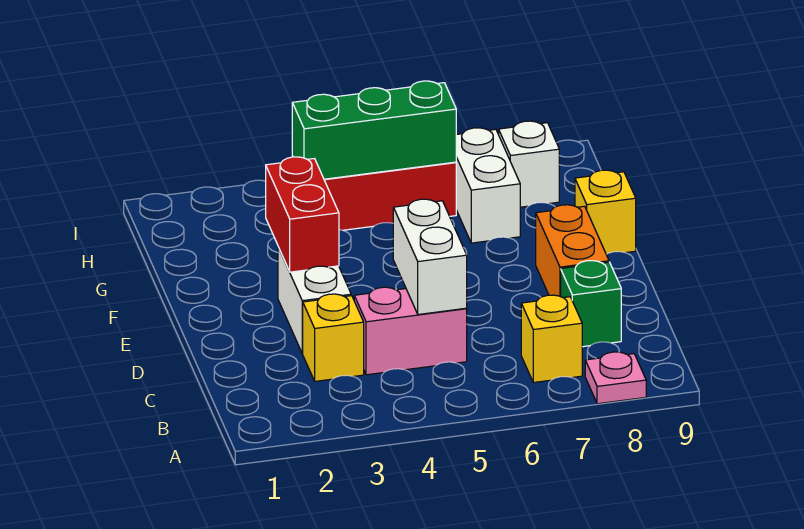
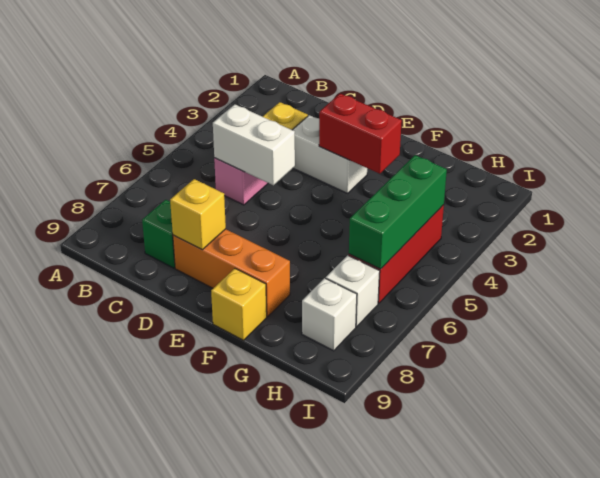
pink 1x1 plate [585,352,646,404] -> none
yellow 1x1 brick [521,295,582,383] -> yellow 1x1 brick moved to [170,179,226,250]
orange 1x2 brick [536,205,609,296] -> orange 1x3 brick [173,229,290,317]
white 1x2 brick [456,128,520,243] -> white 1x1 brick [326,255,380,327]

